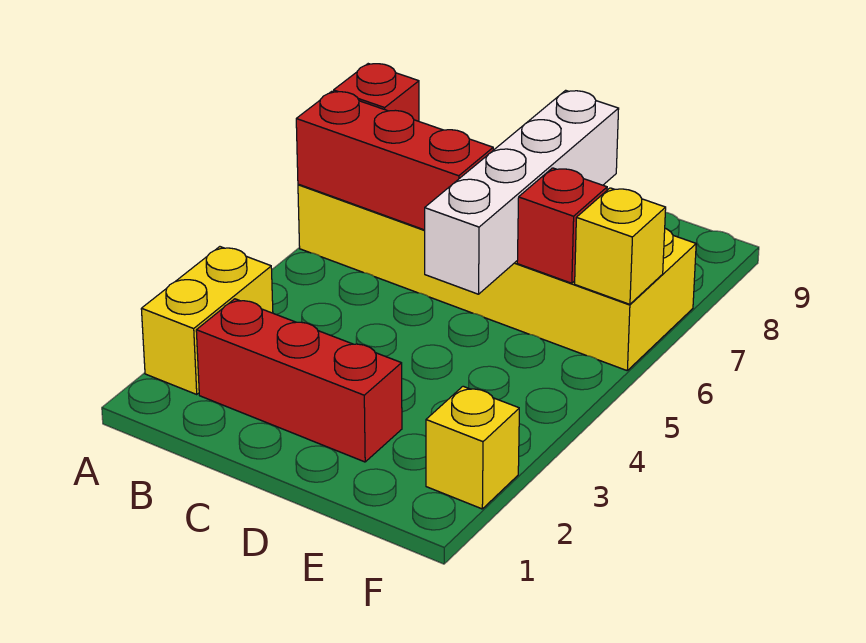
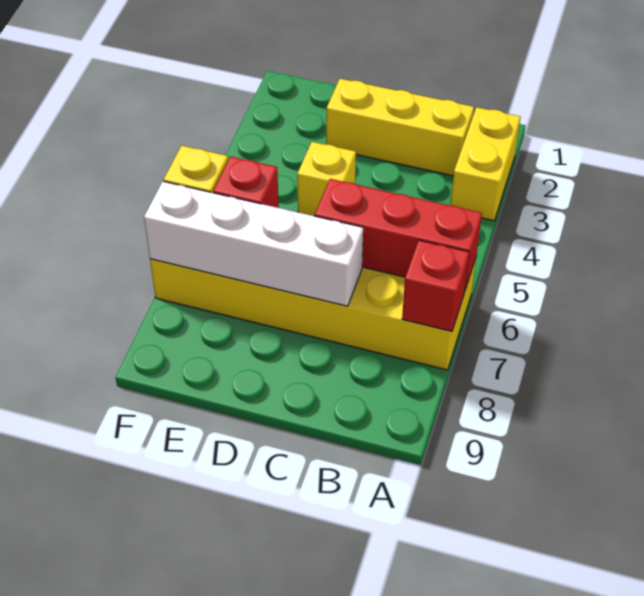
red 1x3 brick [196,299,402,462] -> yellow 1x3 brick [326,79,474,176]
white 1x4 brick [425,90,619,294] -> white 1x4 brick turned to [144,181,363,306]
yellow 1x1 brick [426,386,519,509] -> yellow 1x1 brick moved to [297,142,356,216]

